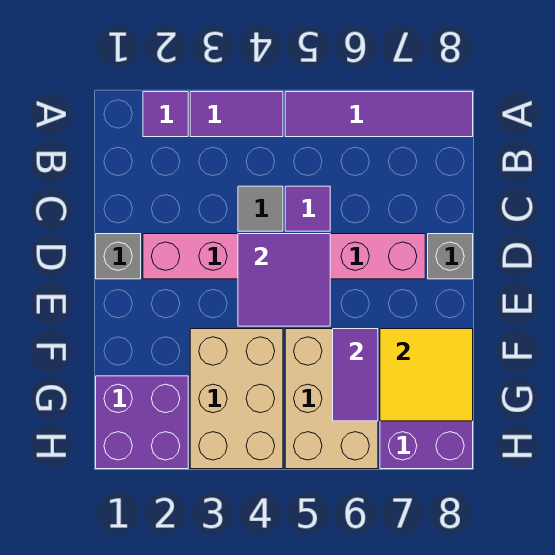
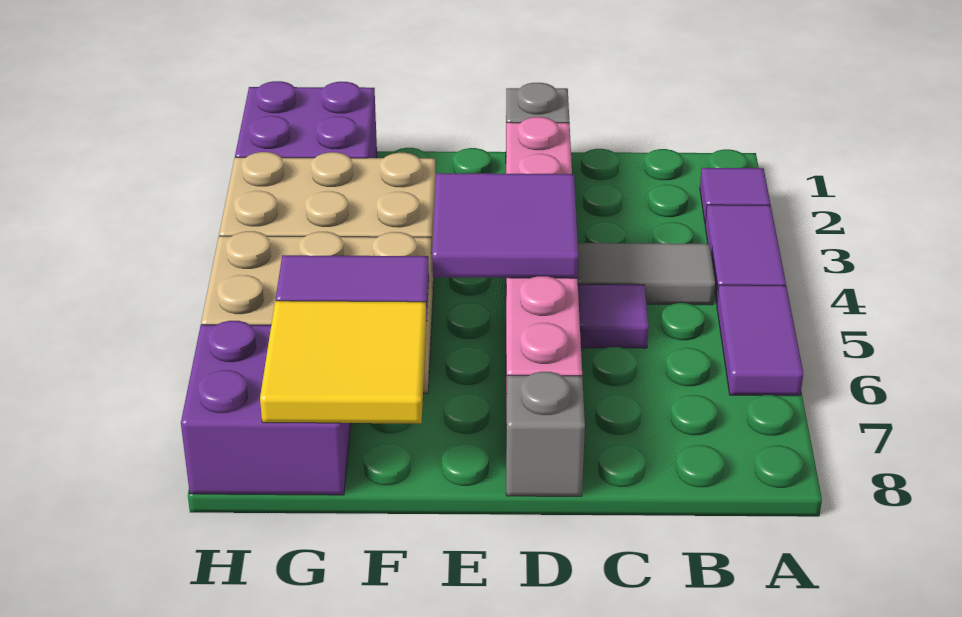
purple 1x4 tile [285,92,473,137] -> purple 1x2 tile [717,285,803,396]
grey 1x1 tile [238,186,283,231] -> grey 1x2 tile [577,243,715,305]

